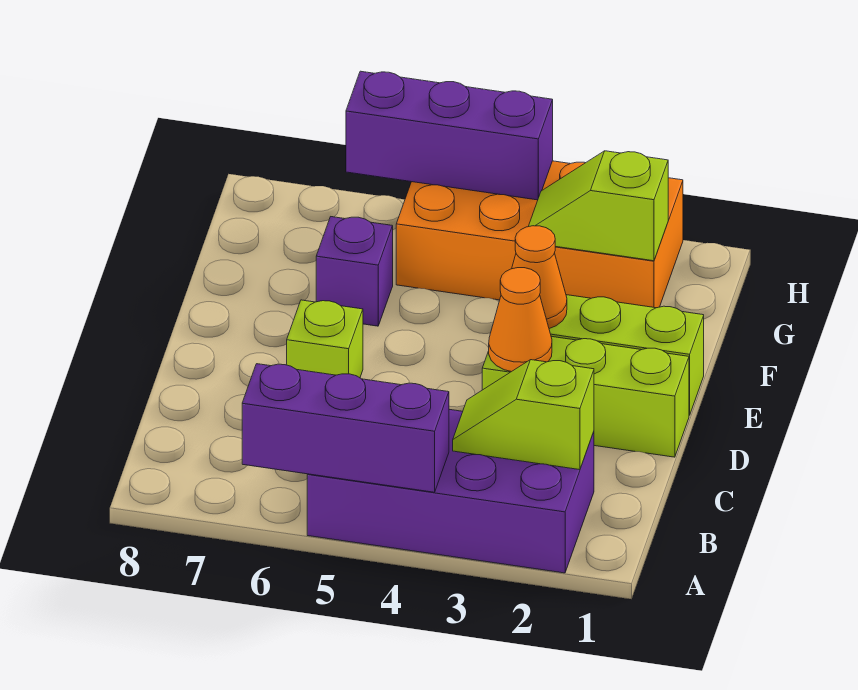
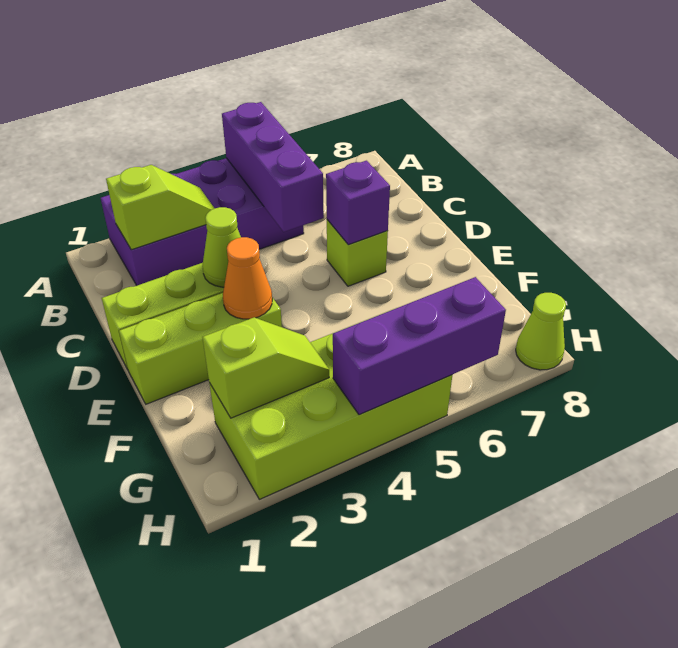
purple 1x3 brick [242,364,449,492] -> purple 1x3 brick turned to [222,102,324,232]
orange 1x1 cone [489,268,552,372] -> lime 1x1 cone [203,207,241,287]
purple 1x1 brick [316,217,393,326] -> purple 1x1 brick moved to [326,161,390,245]
orange 2x4 brick [396,161,683,308] -> lime 2x4 brick [209,322,452,499]
none -> lime 1x1 cone [516,293,566,370]

